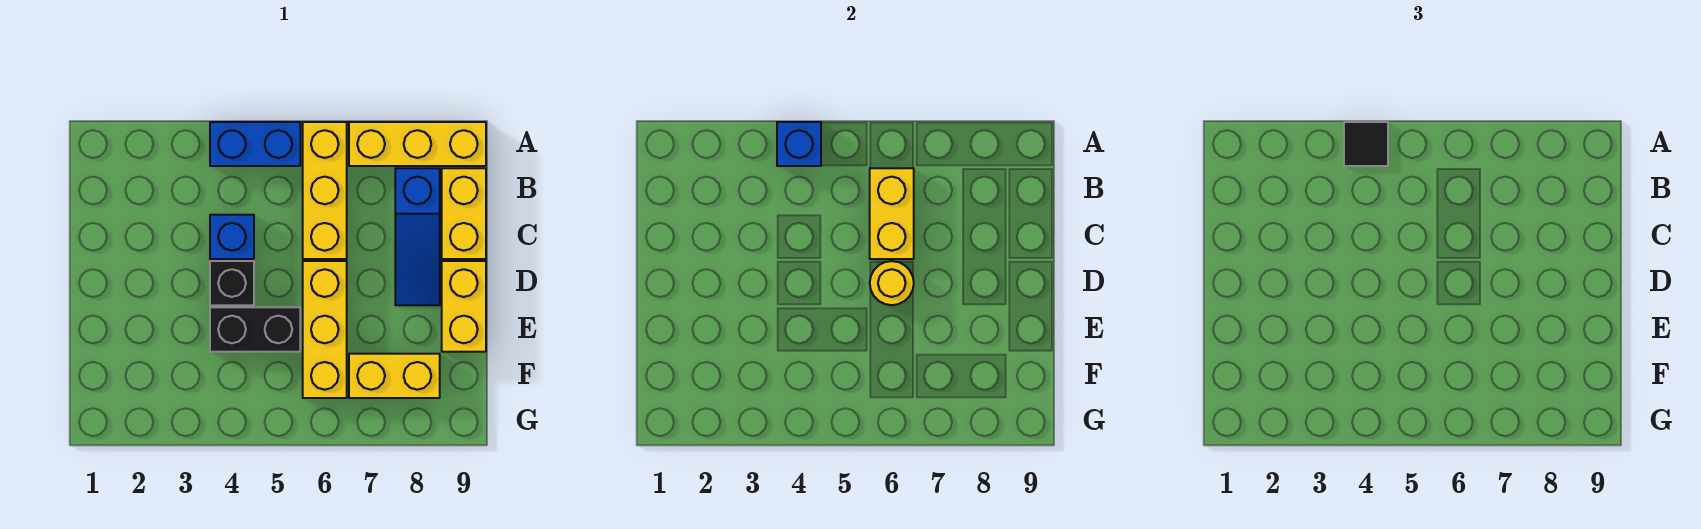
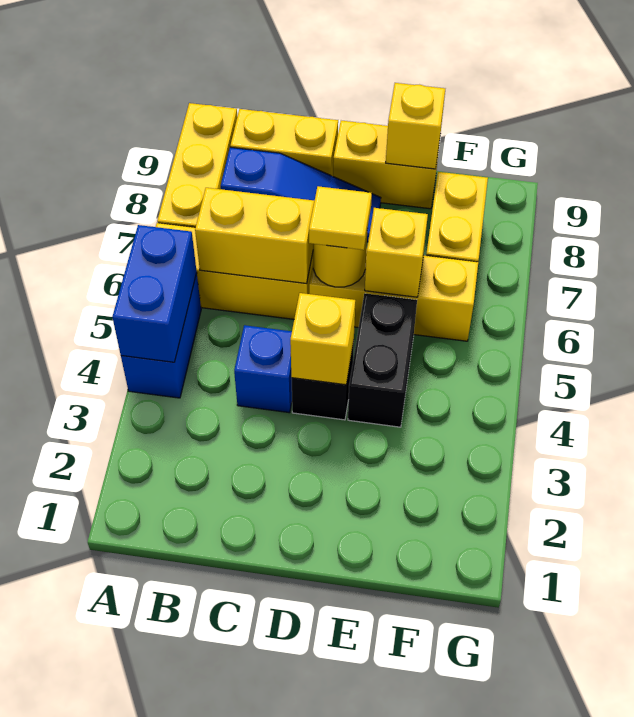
blue 1x1 brick [777,122,821,166] -> blue 1x2 brick [112,225,197,362]
black 1x1 tile [1344,122,1388,166] -> none
none -> yellow 1x1 brick [290,293,355,385]
none -> yellow 1x1 tile [309,186,372,250]
none -> yellow 1x1 brick [365,208,428,297]
none -> yellow 1x1 brick [386,83,445,169]

